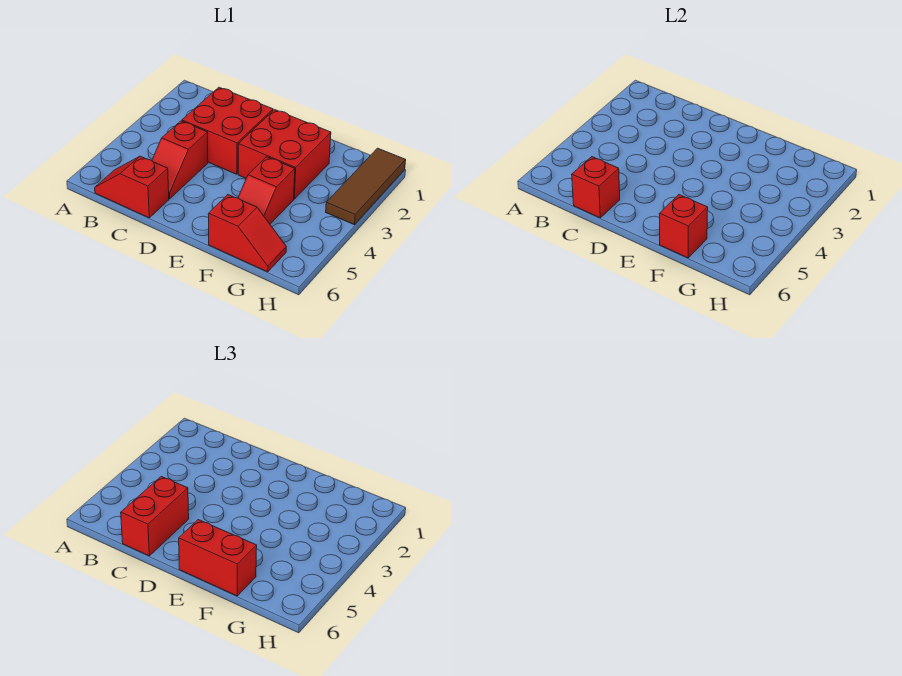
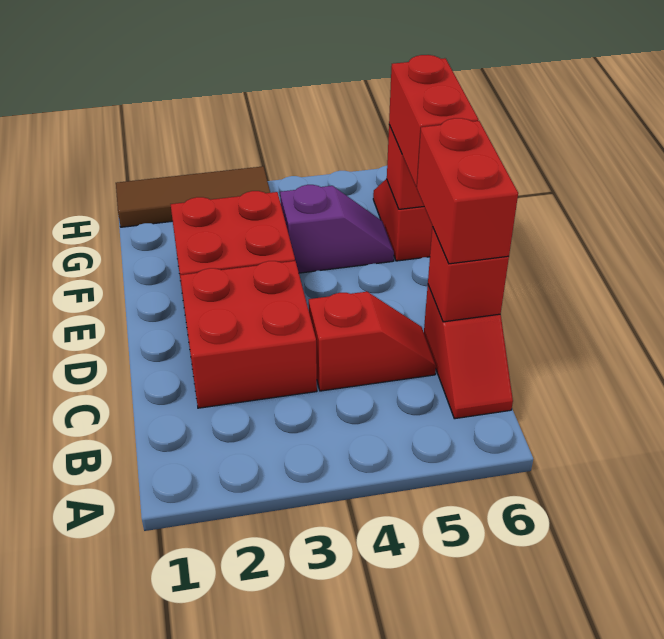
red 1x2 brick [121,477,189,556] -> red 1x2 brick turned to [417,118,518,264]
red 1x2 slope [238,157,295,224] -> purple 1x2 slope [280,185,394,273]

